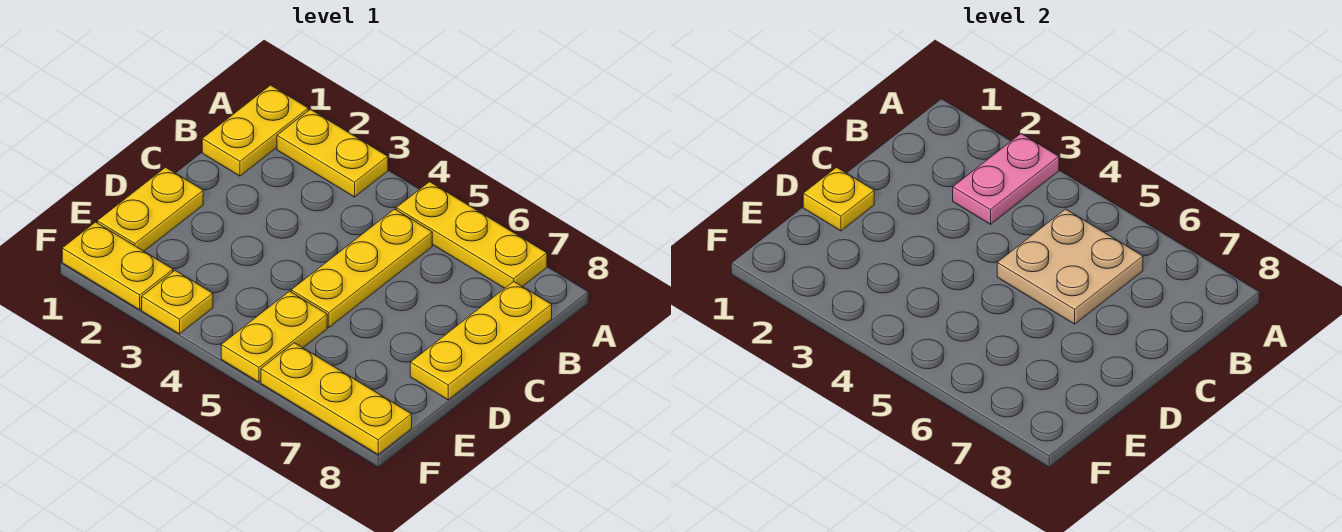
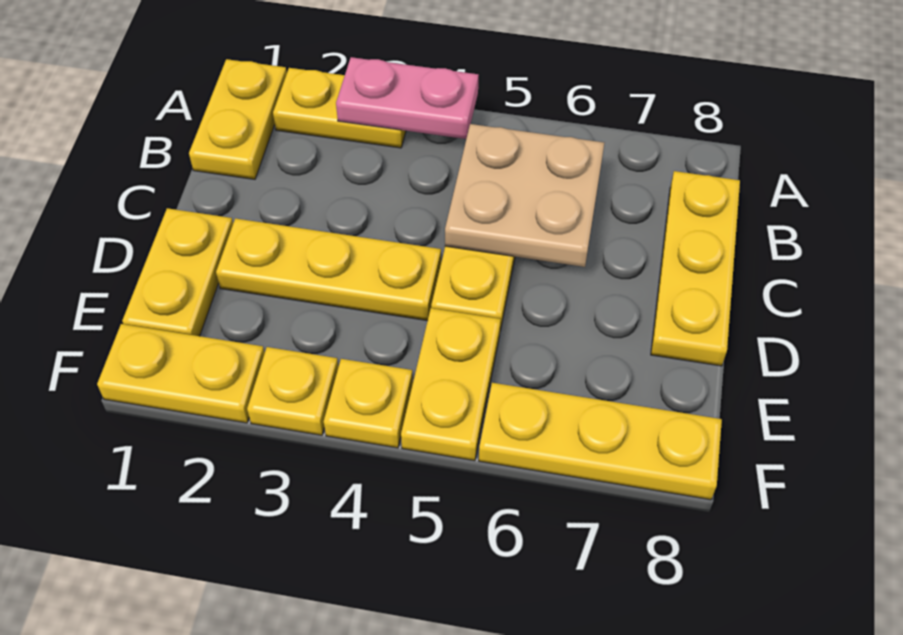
pink 1x2 plate [953,134,1059,224] -> pink 1x2 plate turned to [336,57,478,139]
yellow 1x3 plate [396,182,547,288] -> yellow 1x3 plate moved to [216,218,441,321]
yellow 1x1 plate [803,167,874,231] -> yellow 1x1 plate moved to [324,359,413,448]

